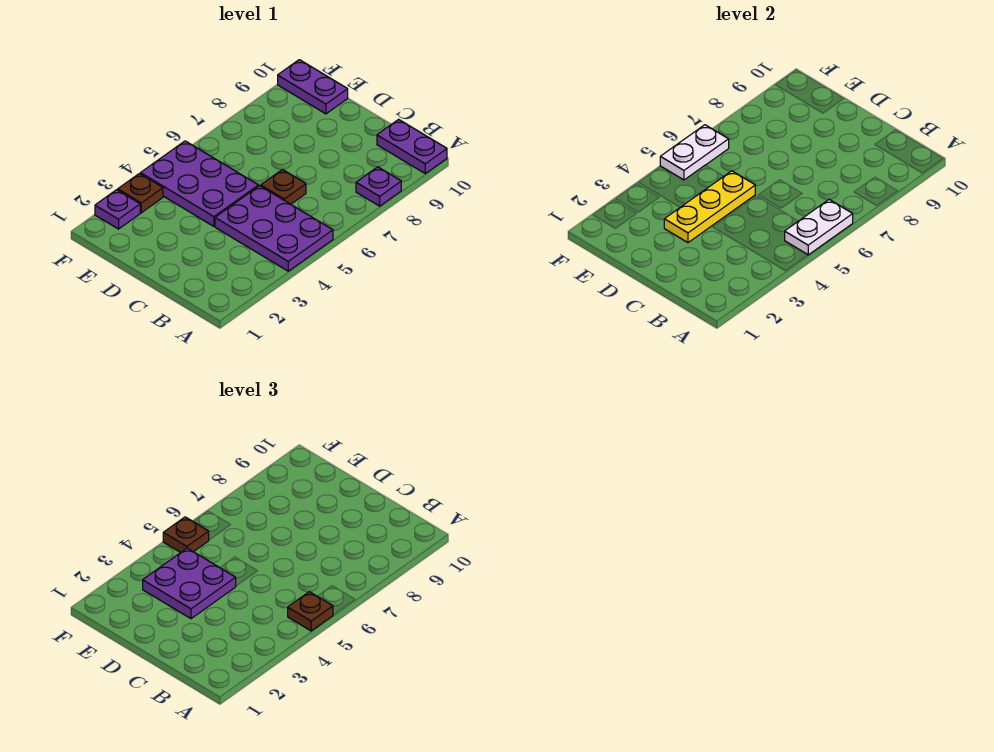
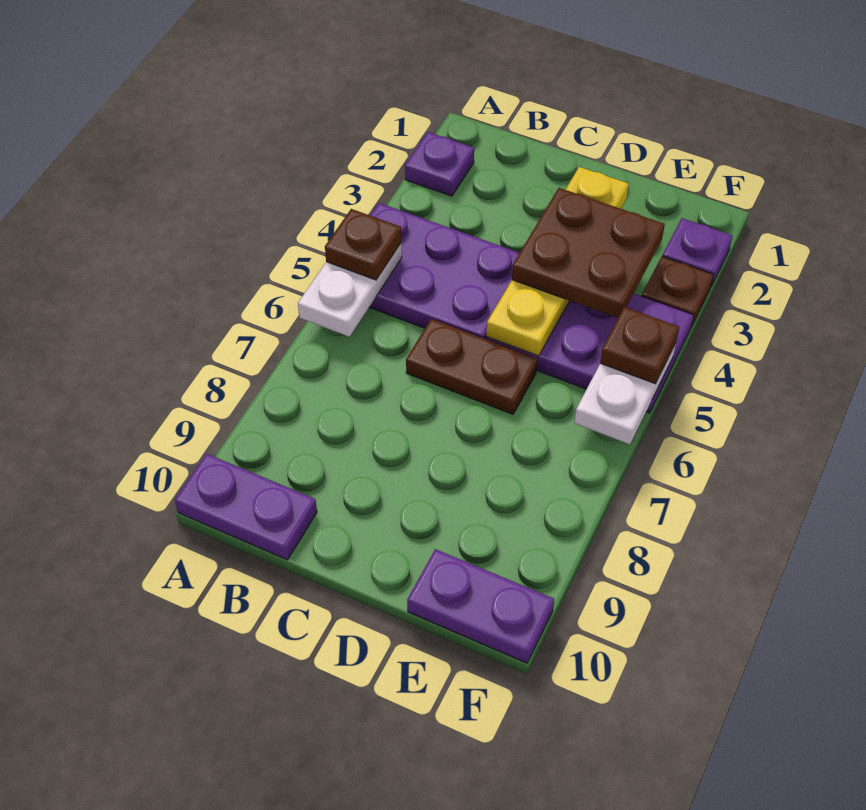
purple 1x1 plate [356,167,401,206] -> purple 1x1 plate moved to [405,132,474,196]
brown 1x1 plate [261,169,306,204] -> brown 1x2 plate [406,319,538,414]
yellow 1x3 plate [664,171,755,243] -> yellow 1x4 plate [486,167,629,356]
purple 2x2 plate [143,548,236,619] -> brown 2x2 plate [512,188,665,318]

